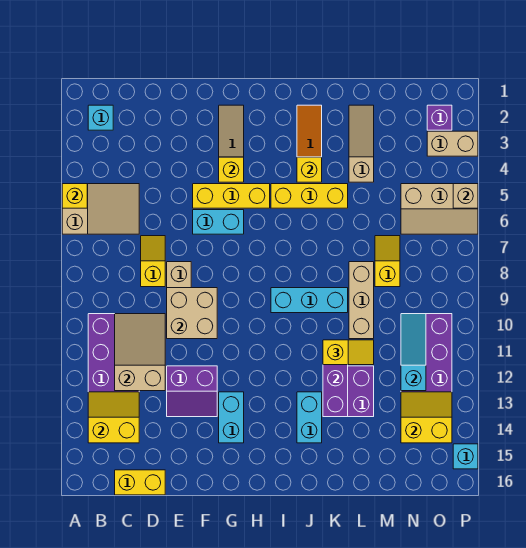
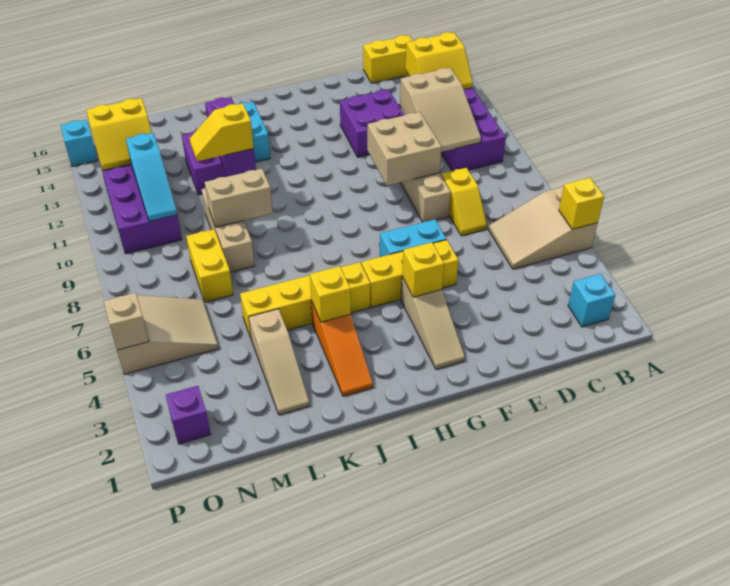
purple 2x2 slope [167,366,217,417] -> purple 2x2 brick [340,90,404,157]
cyan 1x2 brick [219,392,244,443] -> none
yellow 1x3 brick [271,184,348,208] -> yellow 1x4 brick [240,262,370,338]
cyan 1x3 brick [271,288,348,313] -> none
yellow 1x2 slope [375,236,400,287] -> yellow 1x2 brick [186,229,233,302]
tan 2x3 slope [401,184,478,234] -> tan 2x3 slope turned to [117,295,219,374]
tan 1x2 brick [427,131,478,156] -> tan 1x2 brick moved to [205,169,273,227]

